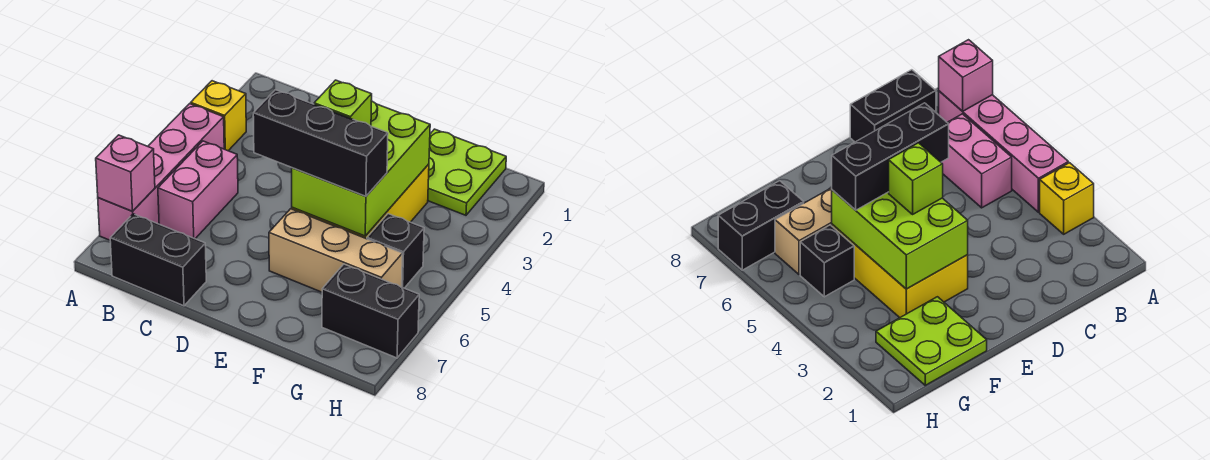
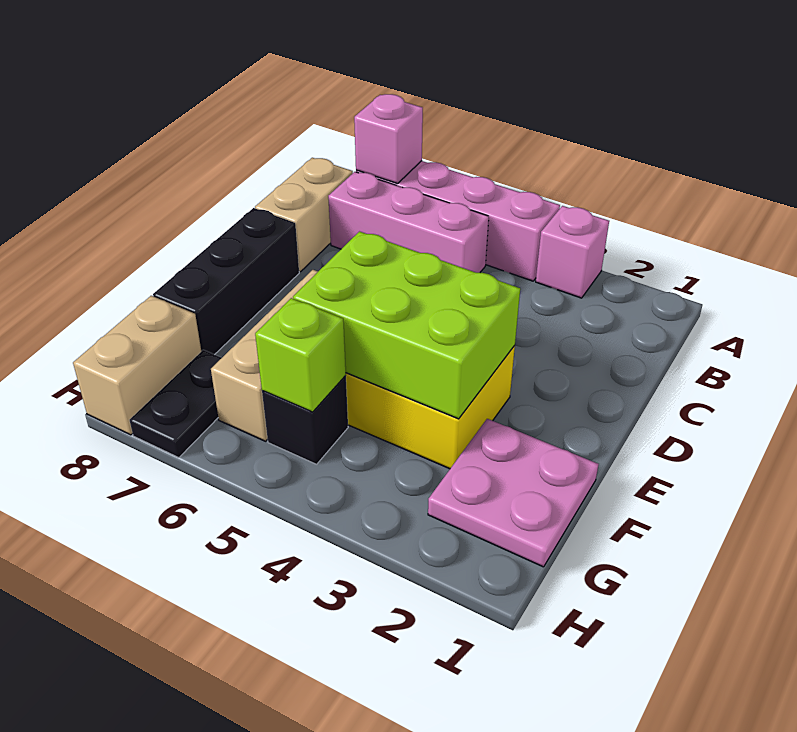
yellow 1x1 brick [191,81,246,151] -> pink 1x1 brick [536,206,609,298]
pink 1x2 brick [158,141,238,239] -> pink 1x3 brick [328,172,489,273]
black 1x2 brick [110,214,206,306] -> tan 1x2 brick [255,158,353,272]
black 1x3 brick [253,90,388,196] -> black 1x3 brick moved to [153,208,299,355]
lime 1x1 brick [314,80,372,126] -> lime 1x1 brick moved to [255,298,346,412]
lime 2x2 plate [428,129,506,215] -> pink 2x2 plate [428,419,599,567]
black 1x2 brick [322,264,419,358] -> black 1x2 plate [130,350,221,458]
none -> tan 1x2 brick [73,296,201,435]

